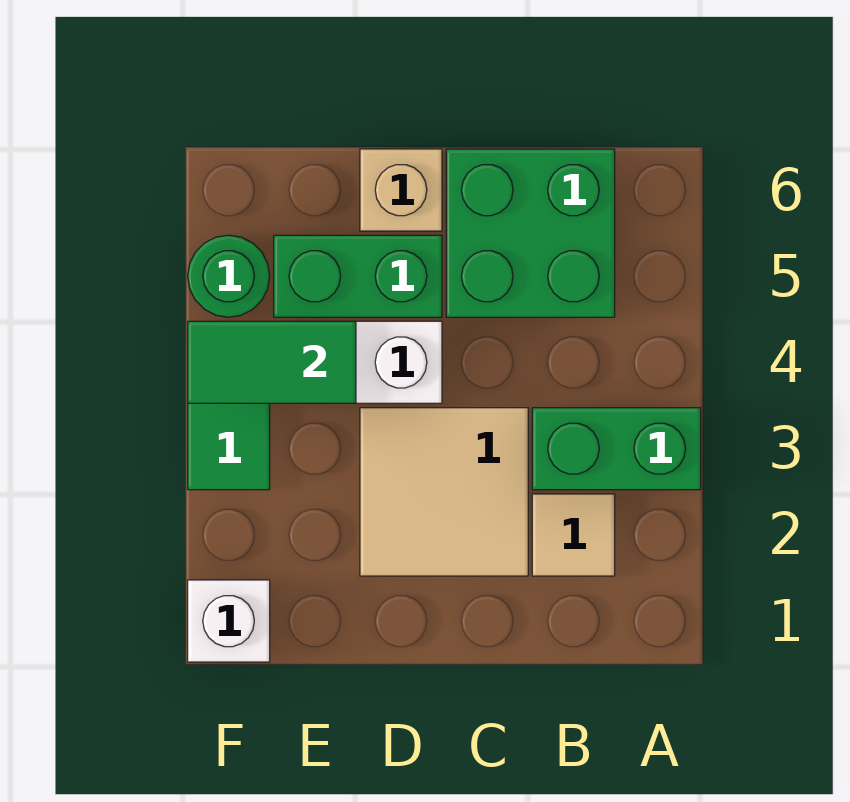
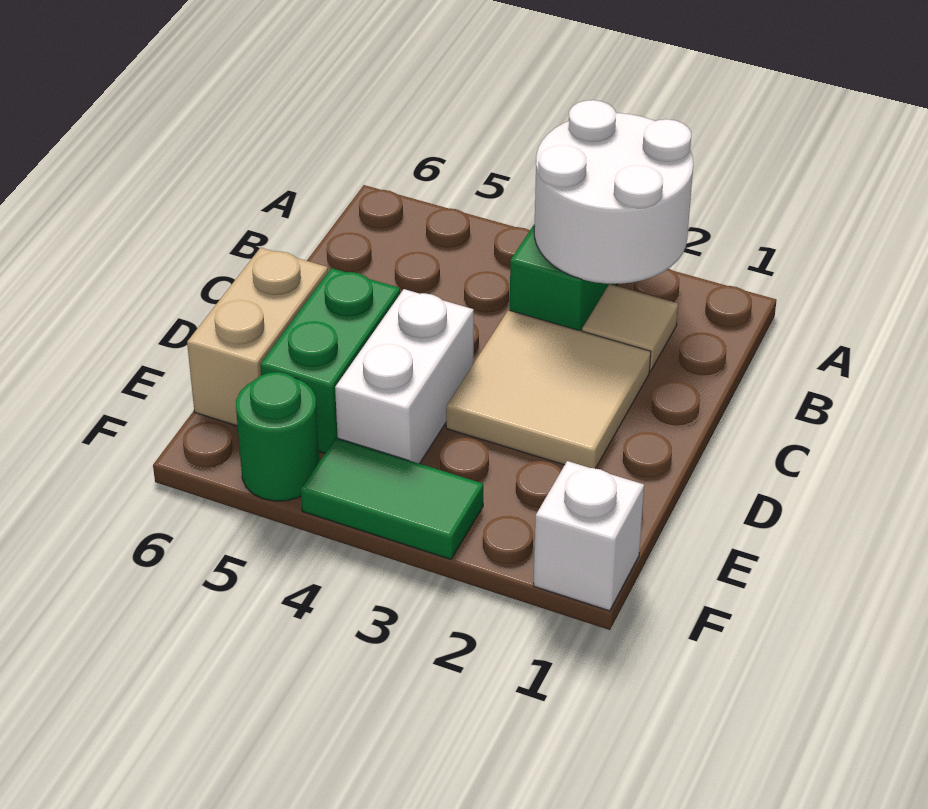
none -> white 2x2 round brick [534,100,693,284]
green 2x2 brick [446,149,615,317] -> none
tan 1x1 brick [360,149,442,231] -> tan 1x2 brick [187,248,328,426]
green 1x2 tile [188,321,356,403] -> none

